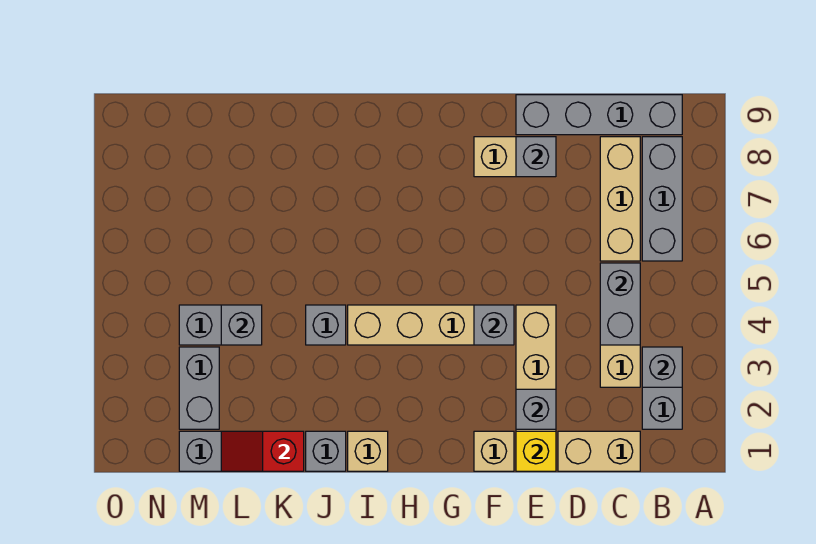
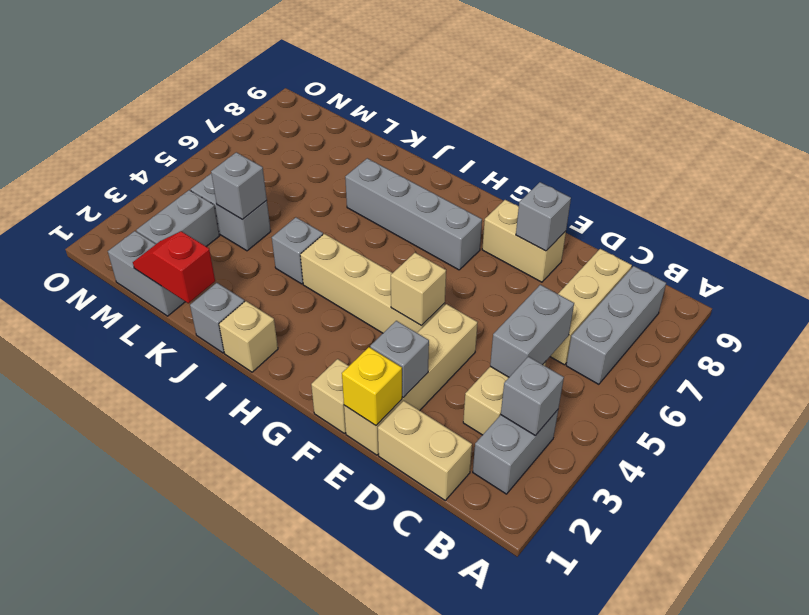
grey 1x4 brick [516,95,682,135] -> grey 1x4 brick moved to [345,158,482,270]
grey 1x1 brick [474,305,514,345] -> tan 1x1 brick [391,253,446,326]

